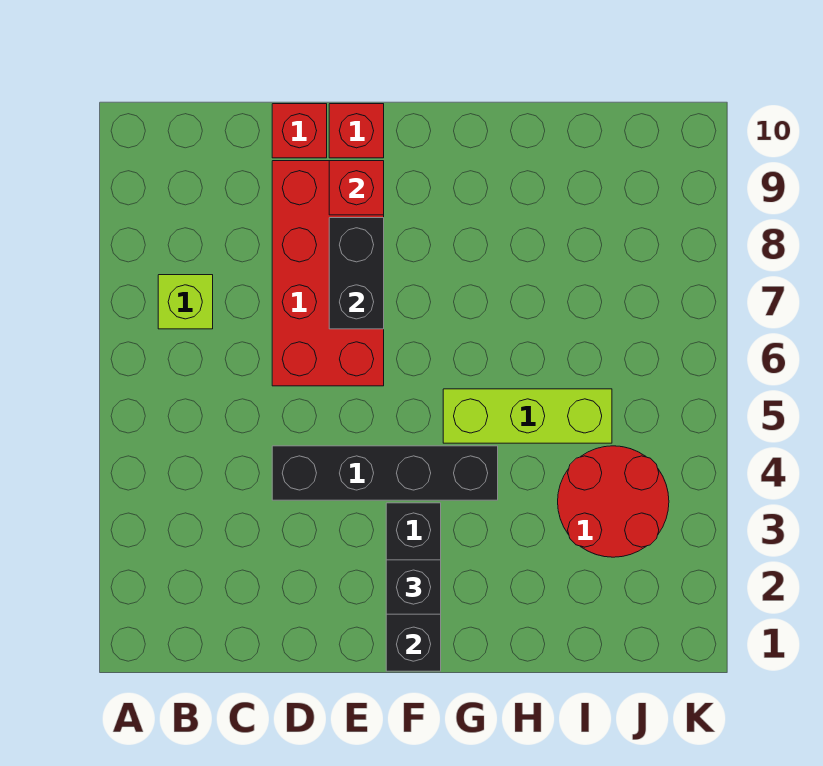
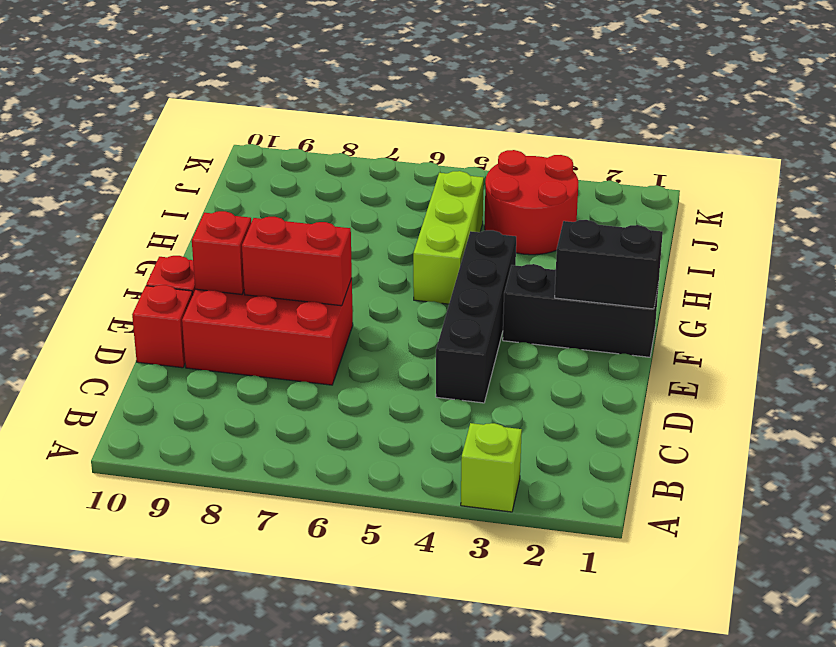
lime 1x1 brick [158,275,213,329] -> lime 1x1 brick moved to [461,423,522,512]
red 2x4 brick [272,161,384,386] -> red 2x3 brick [182,278,353,385]
black 1x2 brick [329,218,384,329] -> red 1x2 brick [242,217,352,306]
black 1x1 brick [386,560,441,614] -> none

